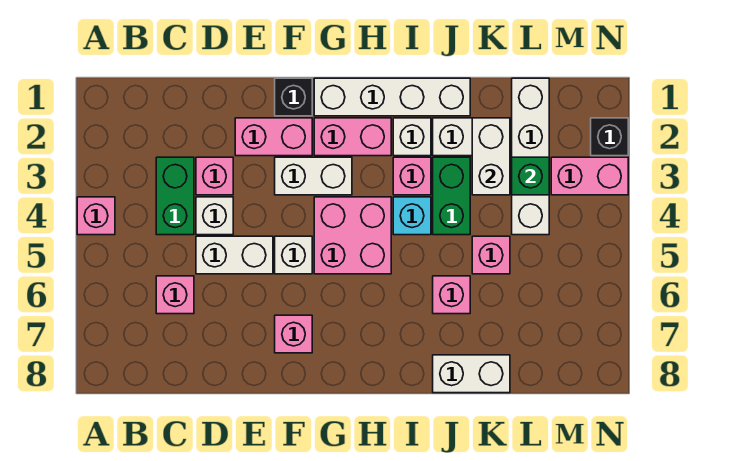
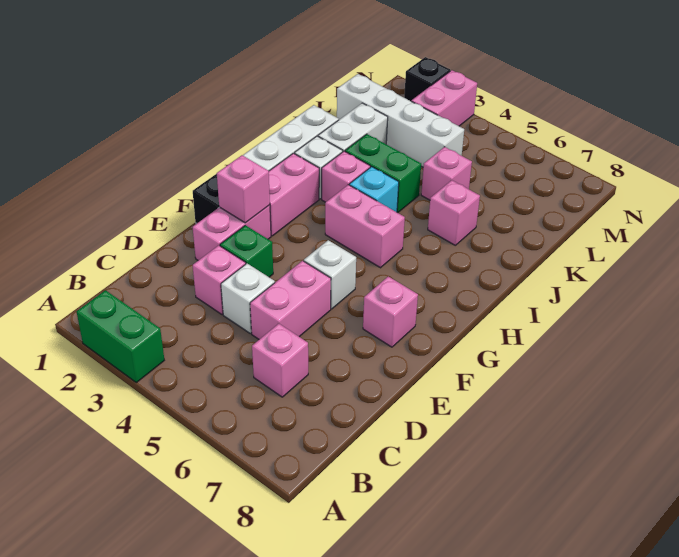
pink 1x1 brick [77,197,115,235] -> pink 1x1 brick moved to [217,155,270,223]
green 1x2 brick [156,157,194,235] -> green 1x2 brick moved to [77,290,164,383]
white 1x2 brick [196,236,273,274] -> pink 1x2 brick [250,261,331,339]
white 1x2 brick [275,157,352,195] -> none
pink 2x2 brick [314,197,391,274] -> pink 1x2 brick [325,185,405,268]
white 1x2 brick [433,355,510,393] -> none
white 1x2 brick [472,118,510,195] -> none
green 1x1 brick [512,157,549,195] -> green 1x1 brick moved to [220,225,273,277]

